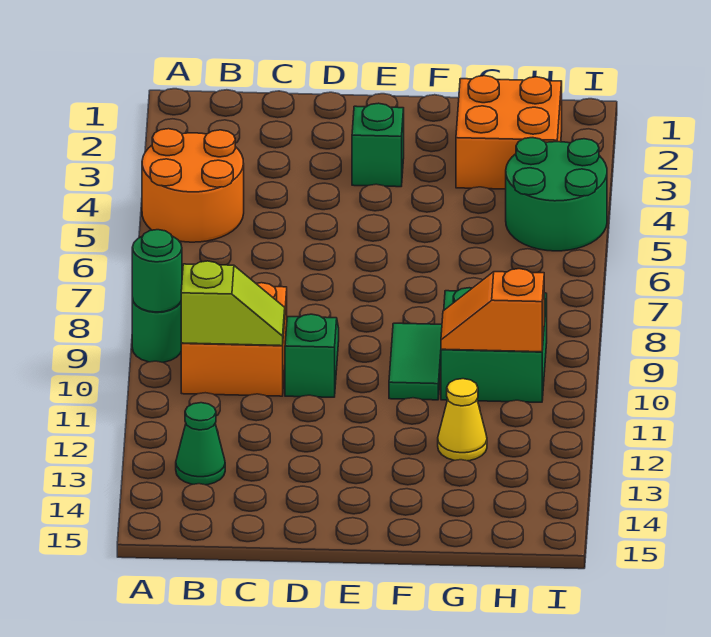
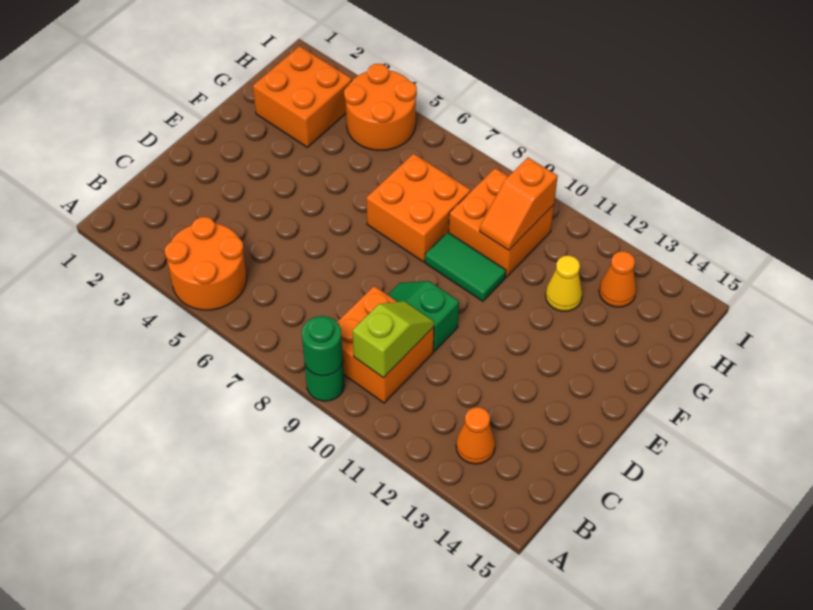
green 1x1 cone [176,403,225,485] -> orange 1x1 cone [456,407,495,464]
green 1x1 brick [352,103,404,187] -> none
none -> orange 2x2 brick [366,154,471,262]
green 2x2 brick [441,288,547,402] -> orange 2x2 brick [449,168,554,277]
green 2x2 round brick [506,138,607,251] -> orange 2x2 round brick [344,64,417,150]
none -> orange 1x1 cone [599,251,636,307]

